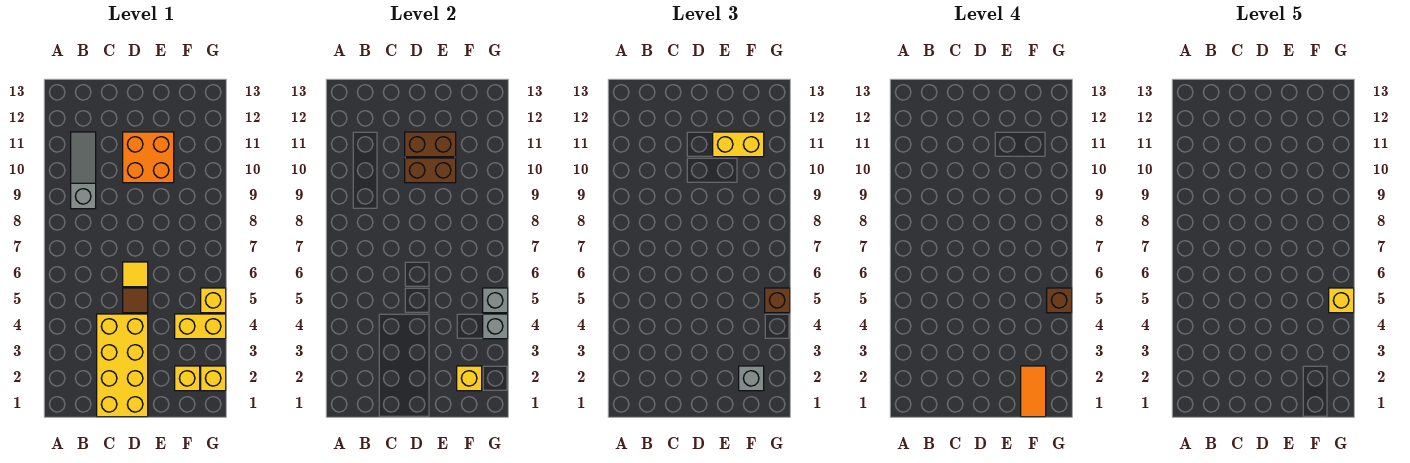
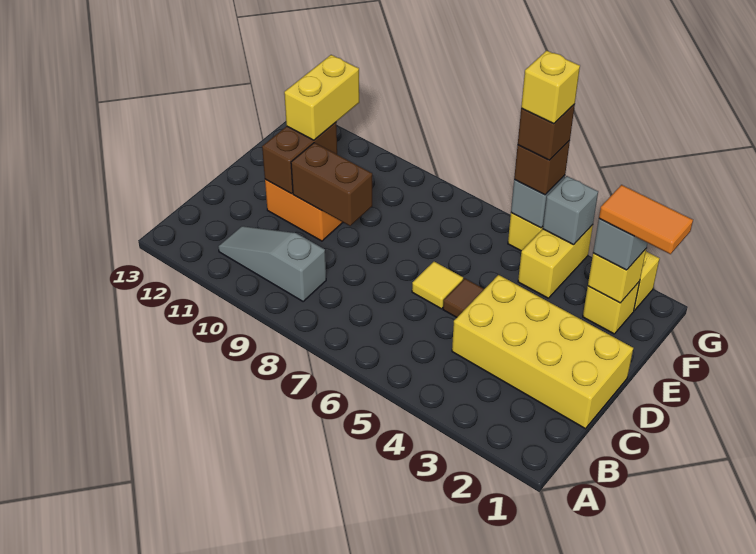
brown 1x2 brick [405,158,456,183] -> brown 1x2 brick turned to [291,143,372,226]

